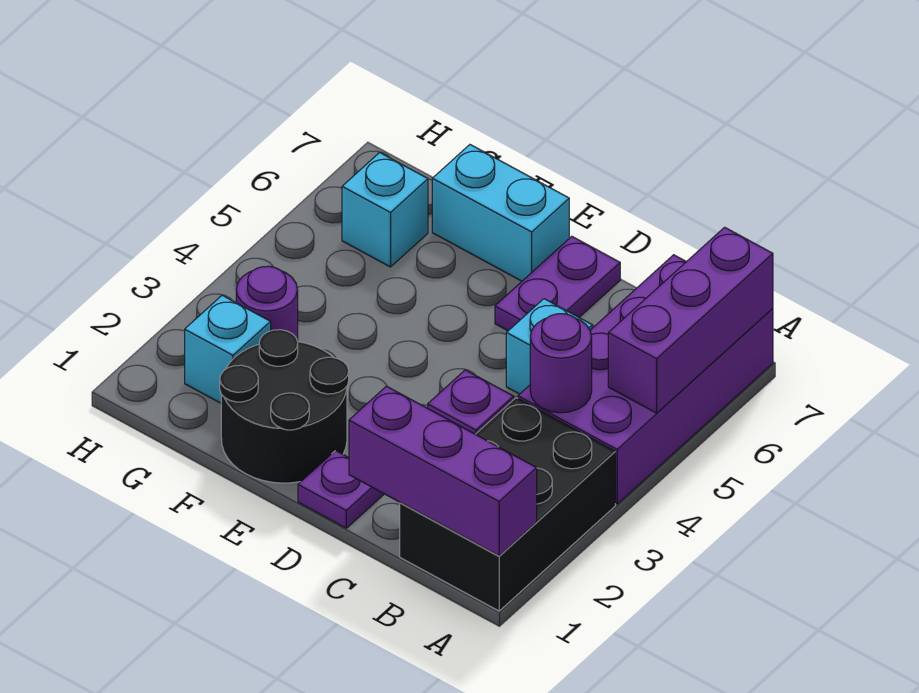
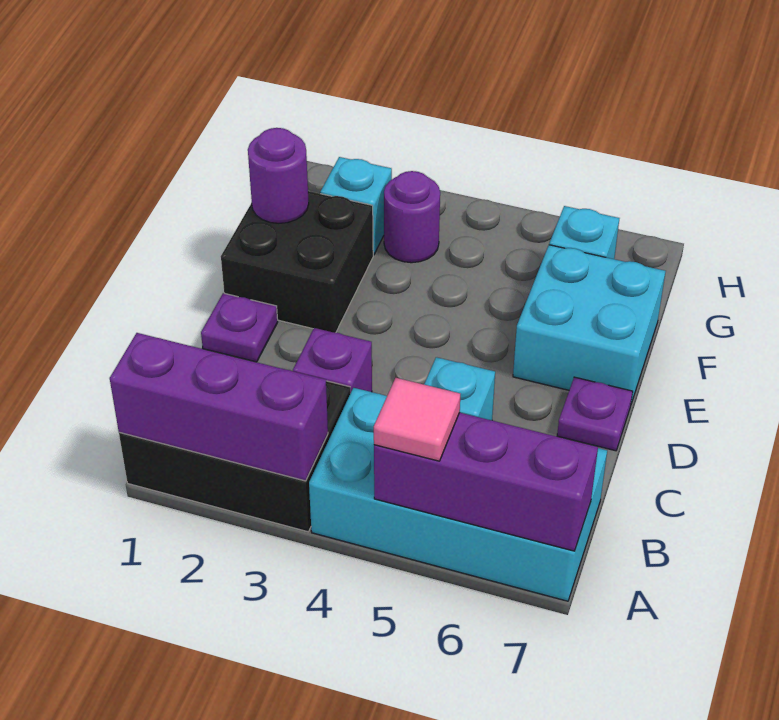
purple 1x3 brick [349,386,537,556] -> purple 1x3 brick turned to [110,333,328,481]
purple 2x4 brick [518,255,773,504] -> cyan 2x4 brick [309,388,607,601]
none -> pink 1x1 tile [374,378,460,461]
purple 1x1 round brick [530,314,592,413] -> purple 1x1 round brick moved to [248,128,309,223]
purple 1x2 plate [495,236,620,331] -> purple 1x1 plate [557,377,633,451]
black 2x2 round brick [220,330,349,483] -> black 2x2 brick [221,191,373,333]
cyan 1x2 brick [432,145,569,281] -> cyan 2x2 brick [513,245,666,403]

